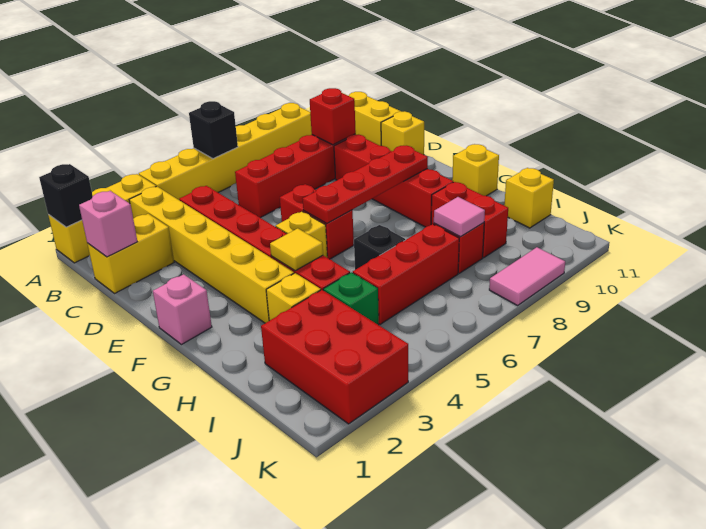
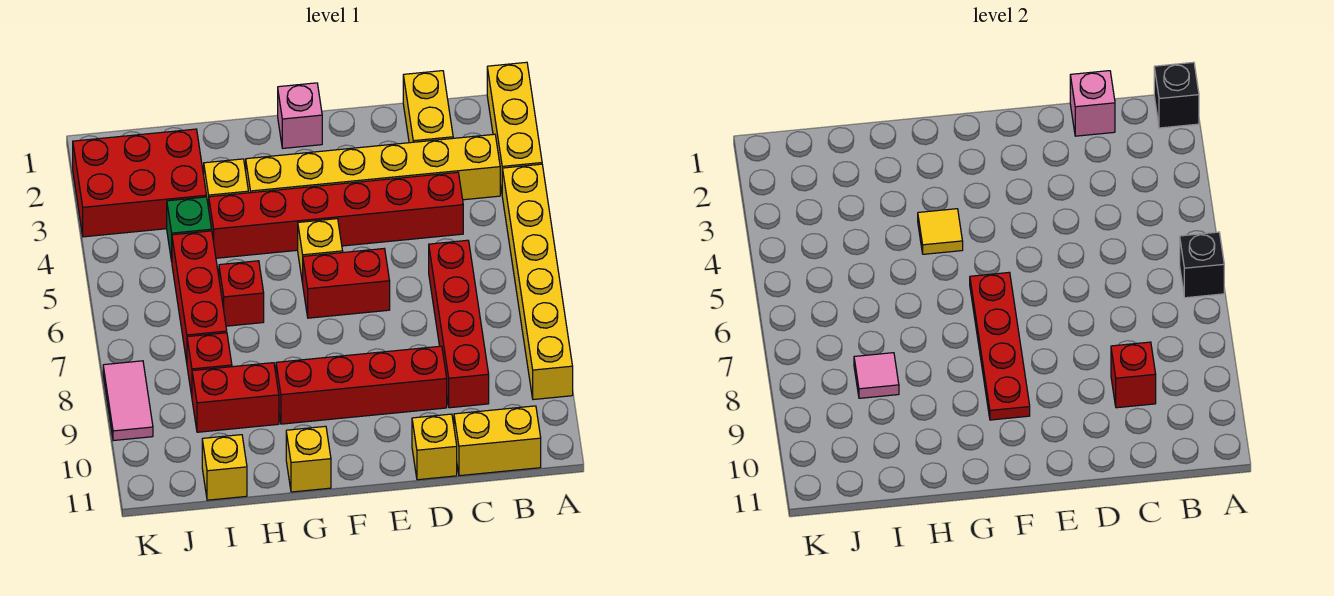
black 1x1 brick [354,225,405,270] -> red 1x1 brick [219,261,264,326]

